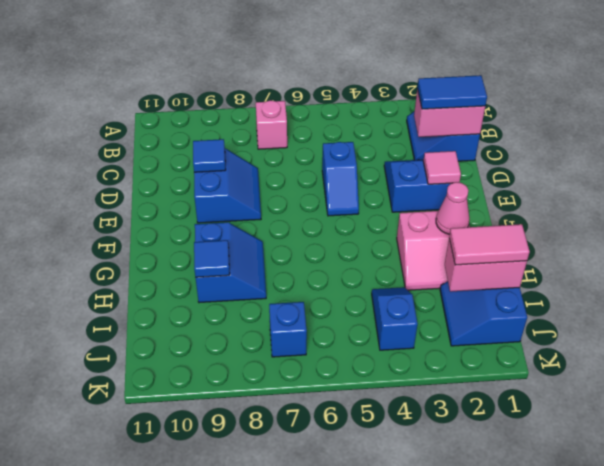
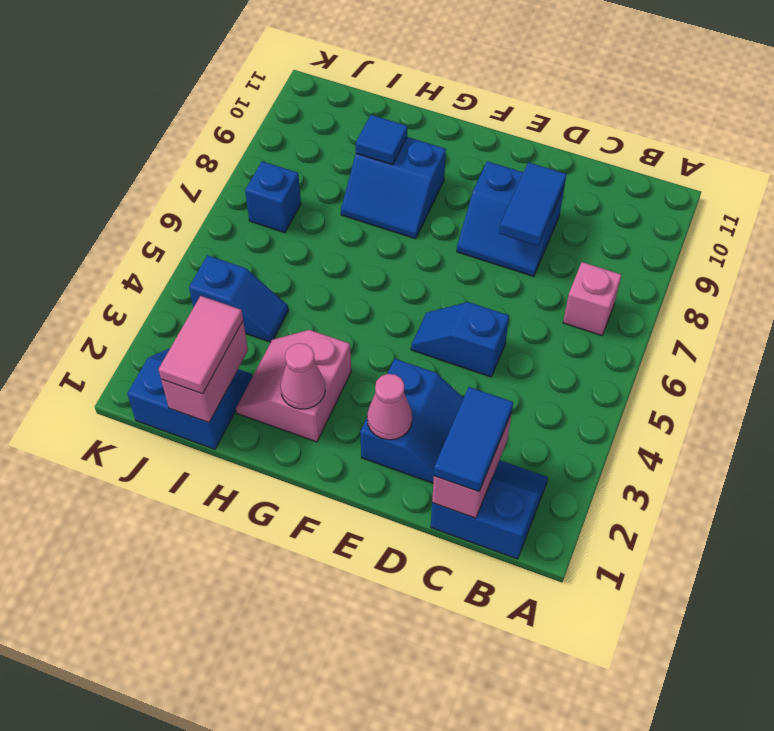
blue 1x1 tile [193,139,226,172] -> blue 1x2 tile [499,162,567,246]
pink 1x1 tile [423,151,461,184] -> pink 1x1 cone [367,374,412,440]

